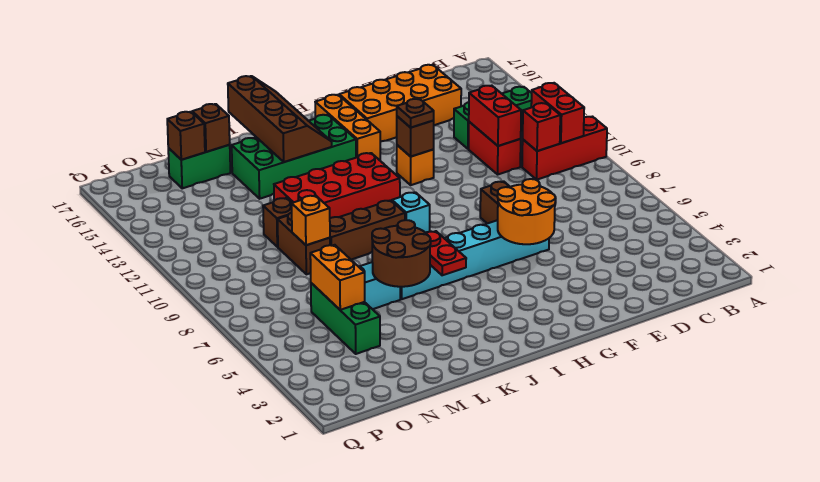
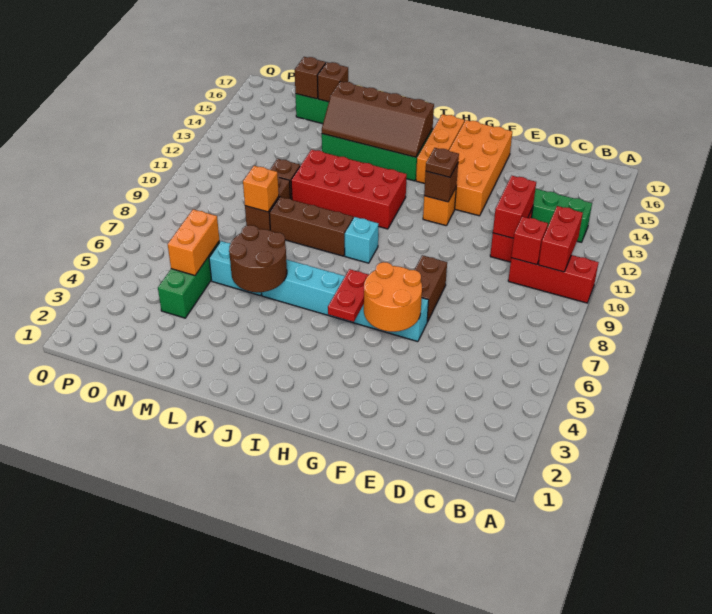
orange 2x4 brick [339,65,461,142] -> orange 2x4 brick turned to [449,120,512,216]
red 1x2 plate [426,231,466,275] -> red 1x2 plate moved to [328,269,369,322]
brown 2x4 slope [228,76,332,162] -> brown 2x4 slope turned to [322,81,434,157]

